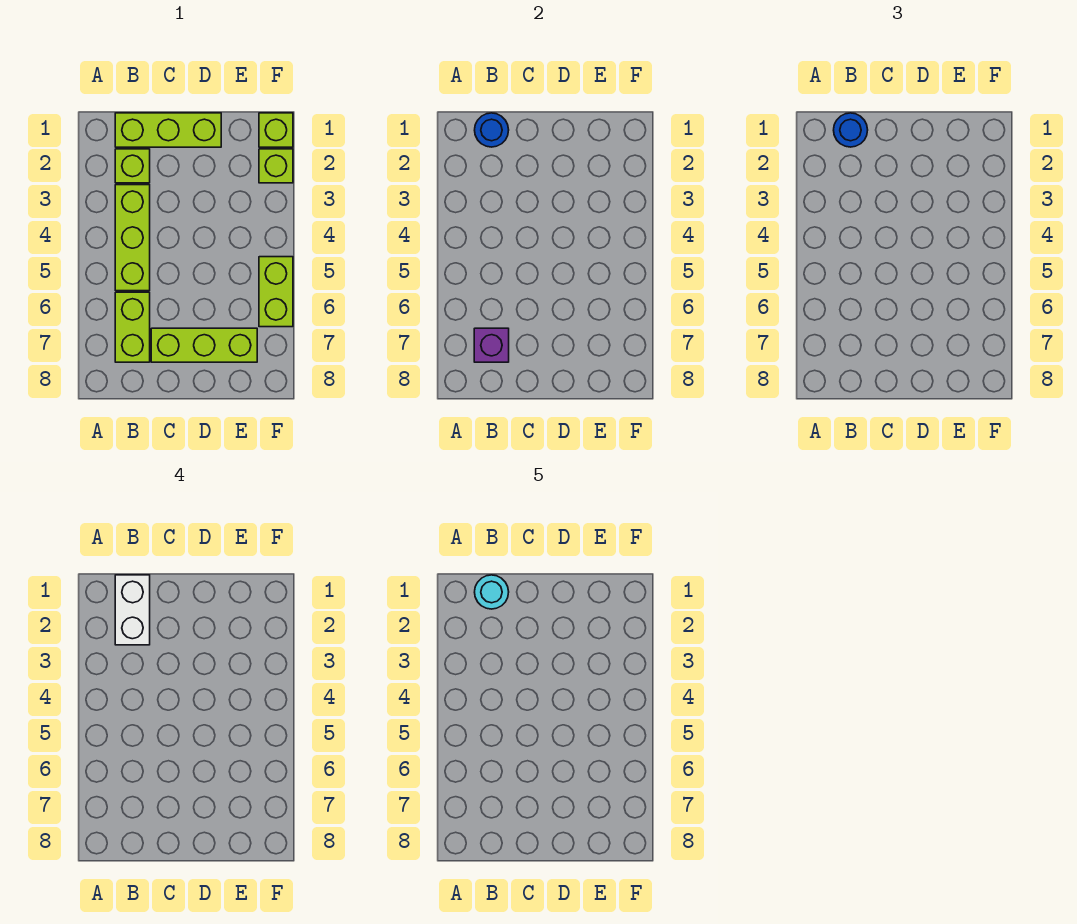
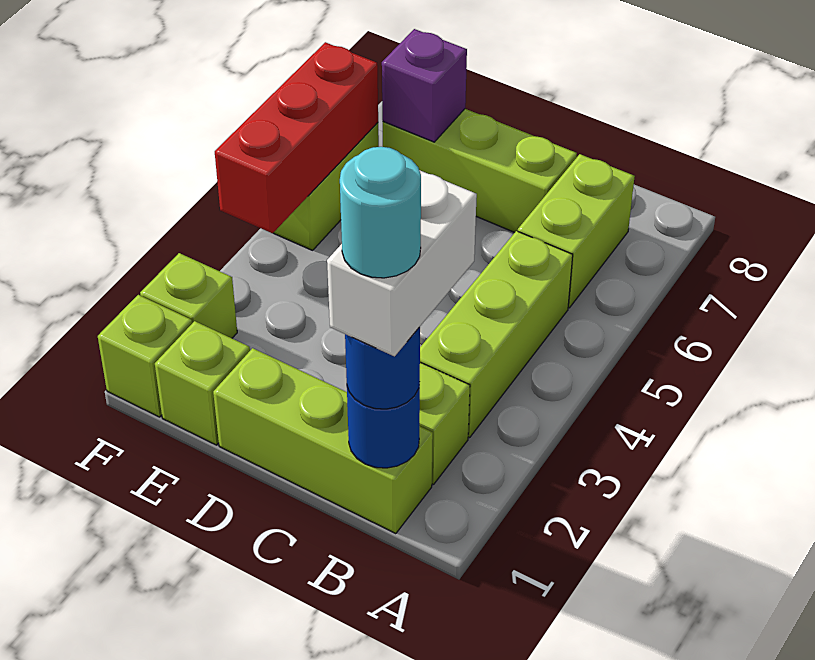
purple 1x1 brick [474,328,509,362] -> purple 1x1 brick moved to [382,29,467,142]
none -> lime 1x1 brick [155,321,250,445]
none -> red 1x3 brick [215,42,378,233]

